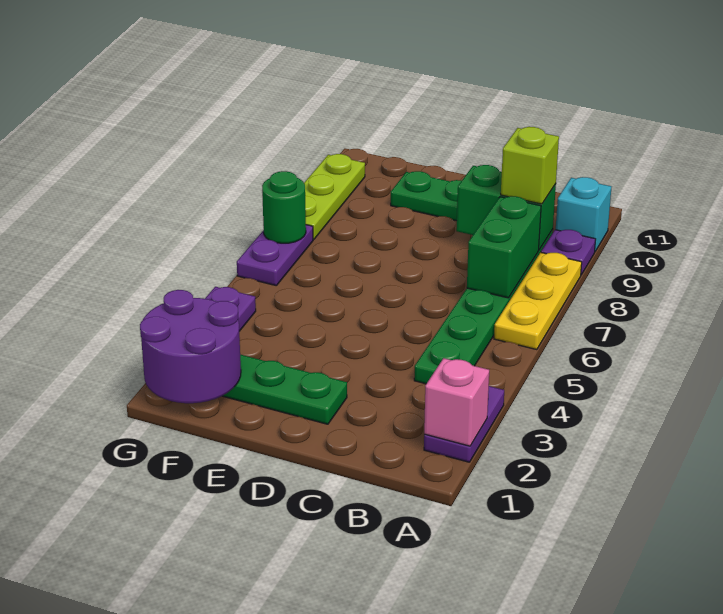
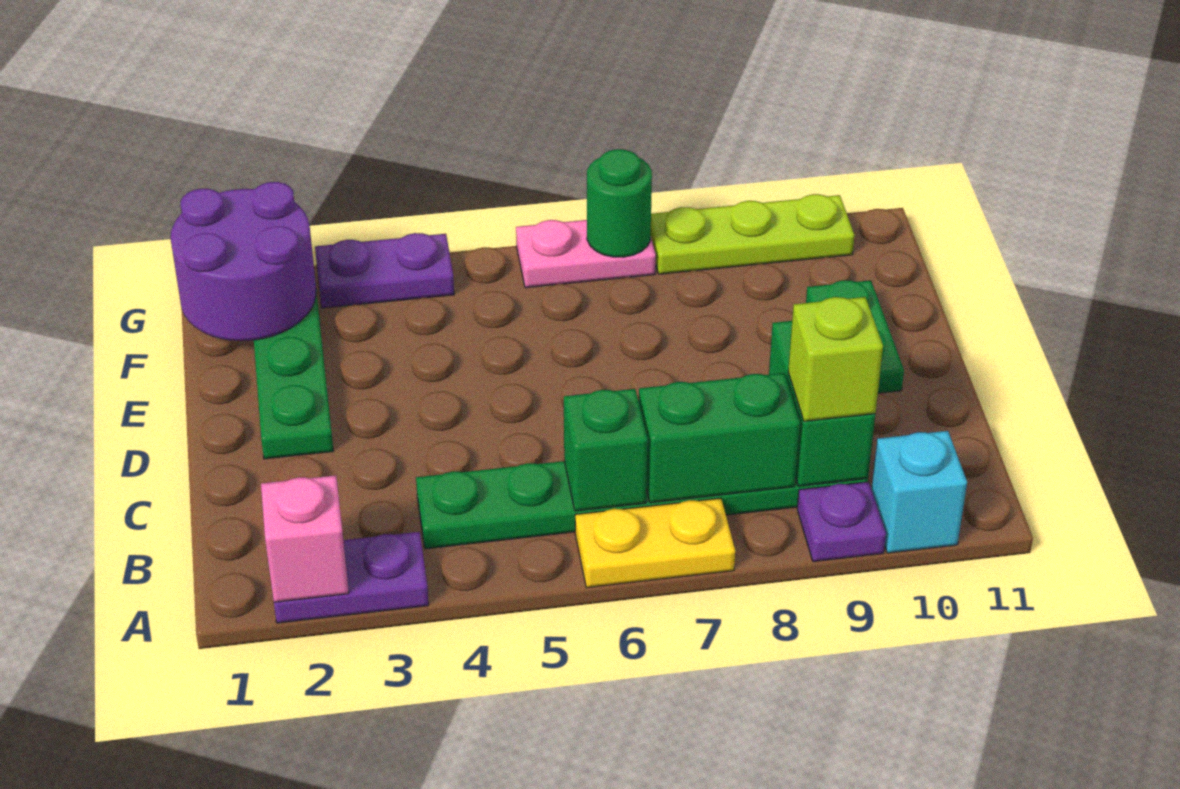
yellow 1x3 plate [494,252,582,350] -> yellow 1x2 plate [575,498,735,588]
none -> green 1x1 brick [564,389,648,511]
purple 1x2 plate [237,225,313,285] -> pink 1x2 plate [516,220,656,288]

